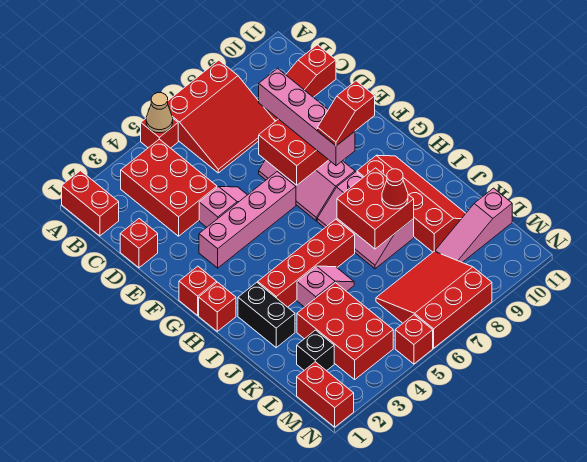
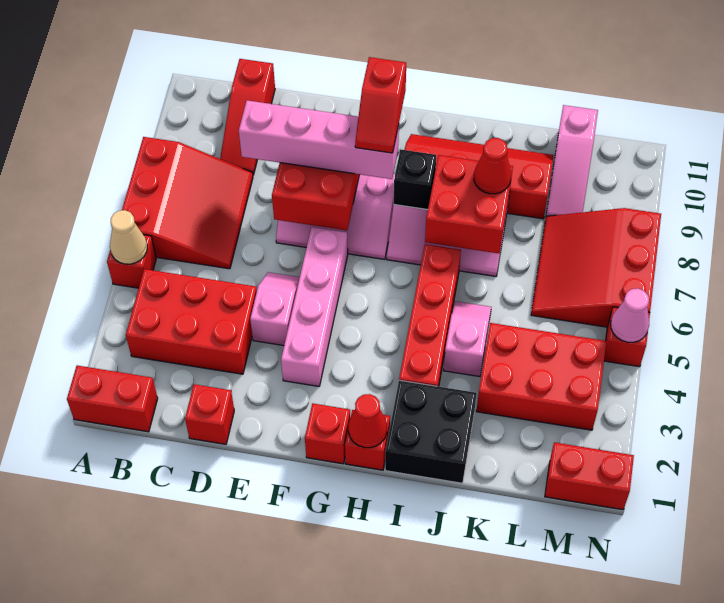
none -> red 1x1 cone [348,394,387,448]
black 1x2 brick [238,282,295,348] -> black 2x2 brick [385,380,477,483]
black 1x1 brick [297,330,334,371] -> black 1x1 brick moved to [394,149,436,210]
none -> pink 1x1 cone [611,288,649,342]

